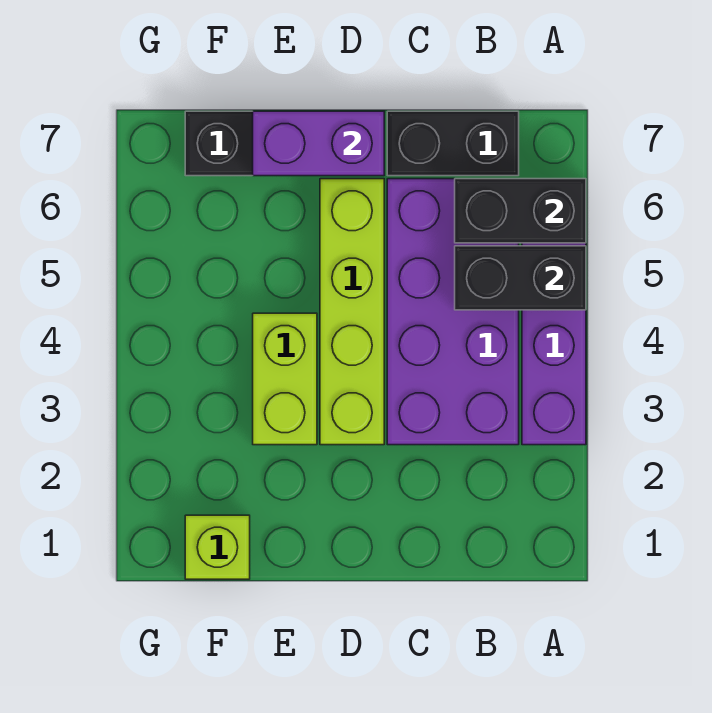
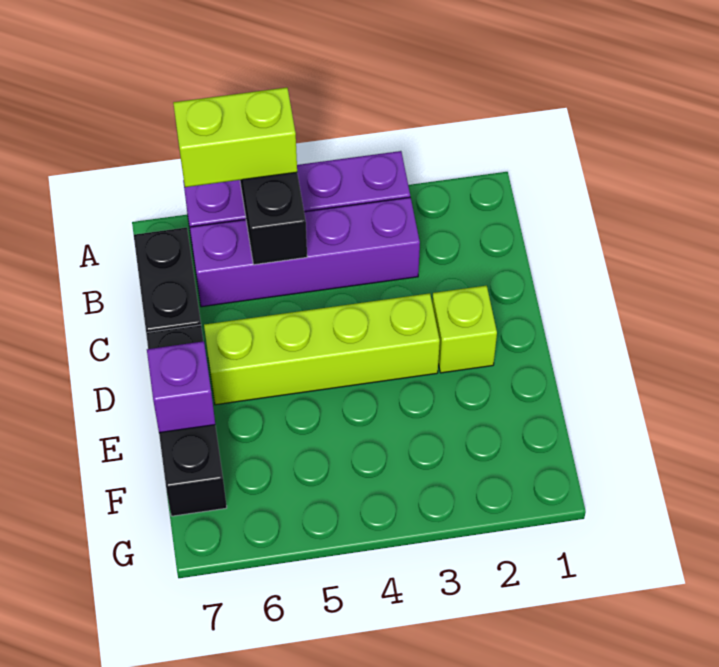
black 1x2 brick [455,179,586,243] -> none
purple 2x4 brick [387,179,519,445] -> purple 1x4 brick [190,197,420,307]
purple 1x2 brick [253,111,384,176] -> purple 1x1 brick [147,341,215,433]
lime 1x2 brick [253,313,317,445] -> lime 1x2 brick moved to [173,88,297,187]
lime 1x1 brick [185,515,250,579] -> lime 1x1 brick moved to [432,286,497,373]

